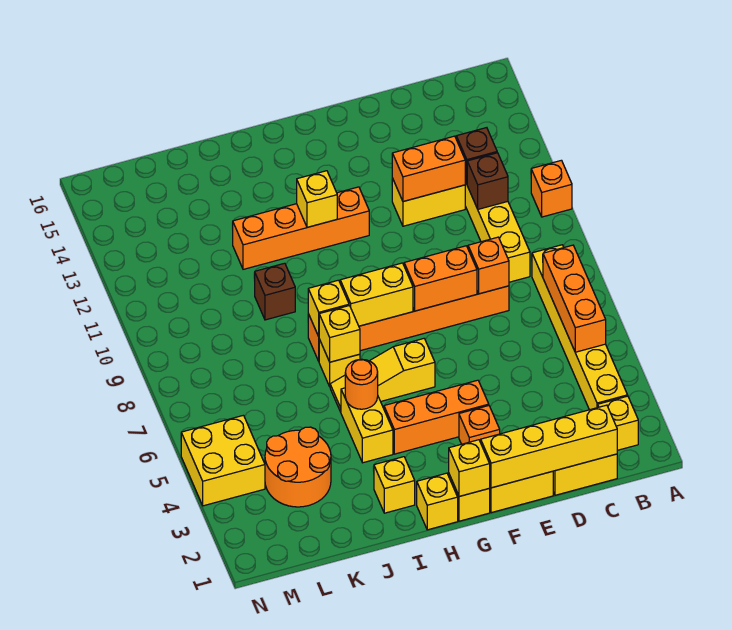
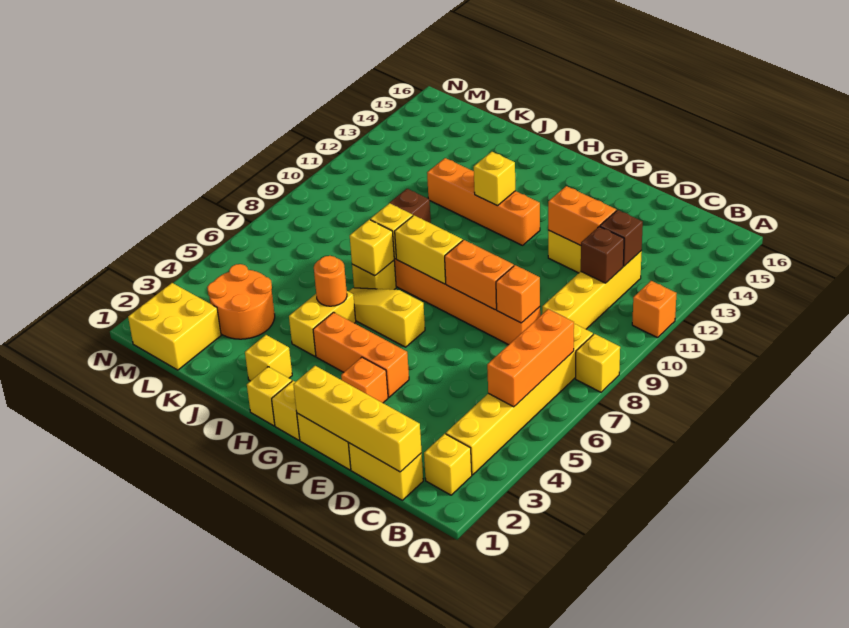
yellow 1x1 brick [449,440,490,496] -> yellow 1x1 brick moved to [576,334,620,392]
yellow 2x2 brick [181,415,265,506] -> yellow 2x2 brick moved to [128,283,221,370]

